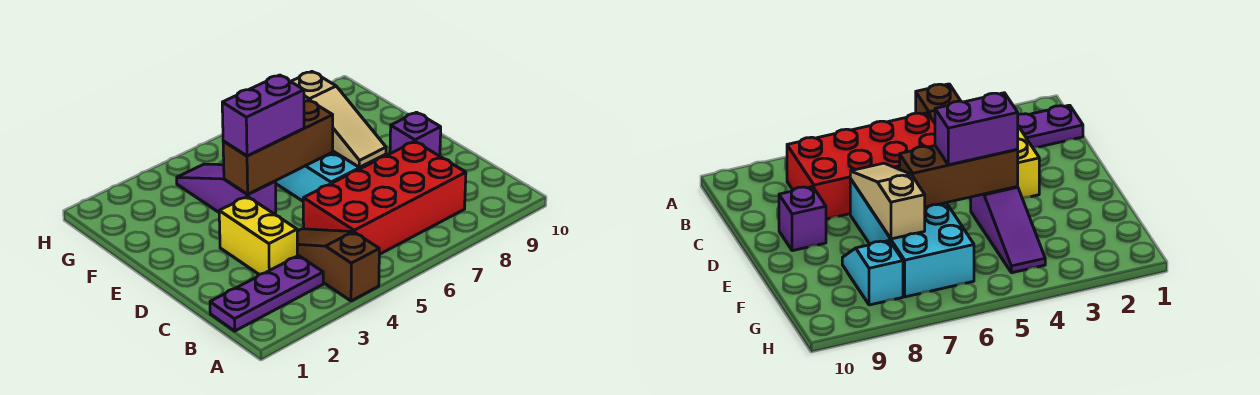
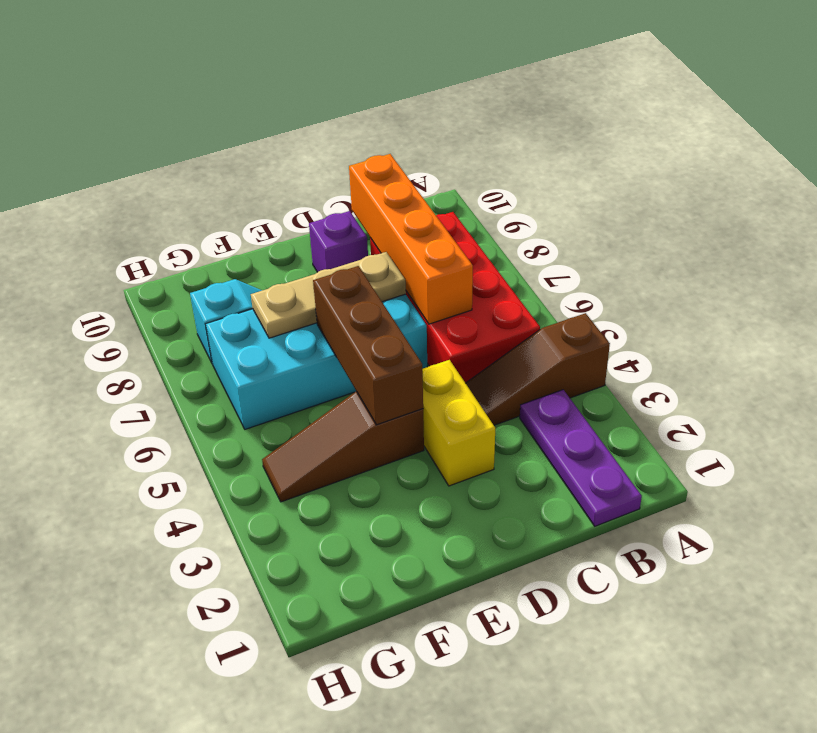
yellow 1x2 brick [219,196,297,275] -> yellow 1x2 brick turned to [422,360,495,486]
none -> orange 1x4 brick [349,154,473,324]
tan 1x3 slope [291,72,386,167] -> tan 1x3 plate [251,252,406,338]
purple 1x3 slope [177,164,276,215] -> brown 1x3 slope [262,391,424,502]
purple 1x2 brick [222,75,304,156] -> none

